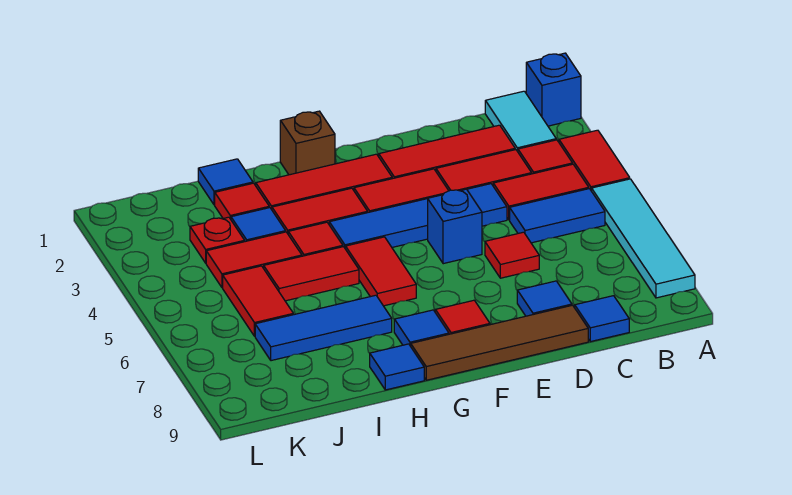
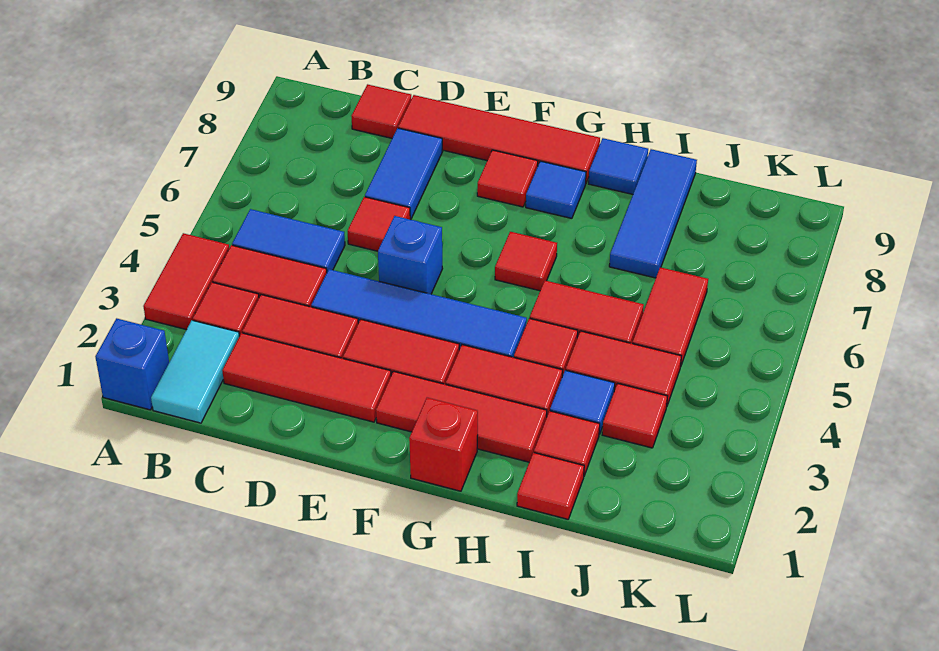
cyan 1x4 tile [592,179,695,298] -> none
blue 1x1 tile [575,296,629,342] -> red 1x1 tile [352,84,411,138]
blue 1x1 tile [517,281,572,316] -> blue 1x2 tile [365,128,443,219]
brown 1x4 tile [411,305,588,380] -> red 1x4 tile [398,95,600,182]
brown 1x1 brick [280,111,335,175] -> red 1x1 brick [409,398,478,491]
red 1x2 tile [346,237,416,306] -> red 1x1 tile [495,232,557,291]
blue 1x3 tile [255,295,392,361] -> blue 1x3 tile turned to [609,149,697,278]
blue 1x1 tile [198,159,253,205] -> red 1x1 tile [517,452,584,519]
red 1x1 plate [190,217,245,263] -> red 1x1 tile [602,383,667,448]

